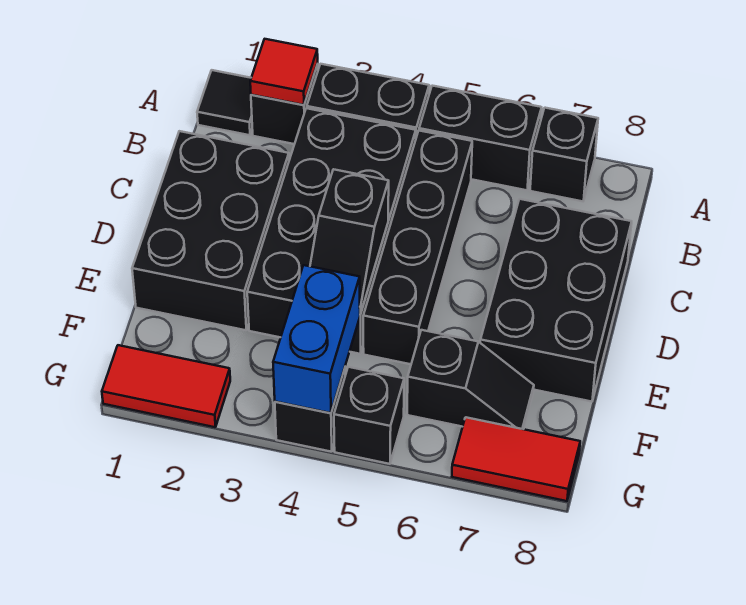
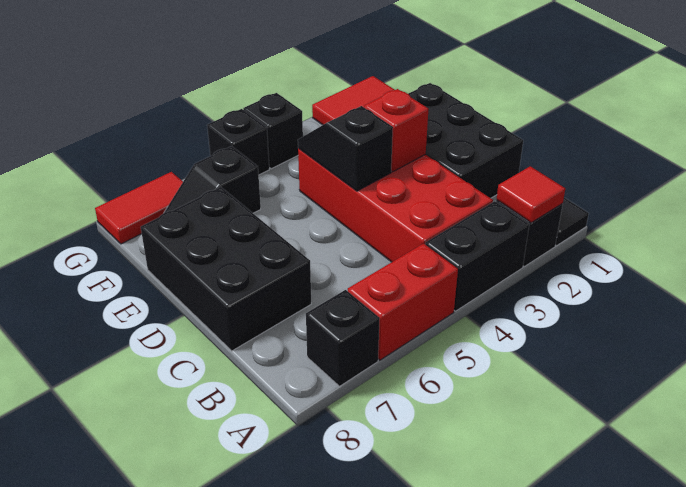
black 1x2 brick [419,86,542,190] -> red 1x2 brick [348,243,458,360]
black 2x4 brick [247,108,416,354] -> red 2x4 brick [298,148,493,262]
black 1x4 brick [363,131,472,364] -> none
none -> red 1x1 brick [364,89,428,172]
blue 1x2 brick [273,265,360,413] -> none

